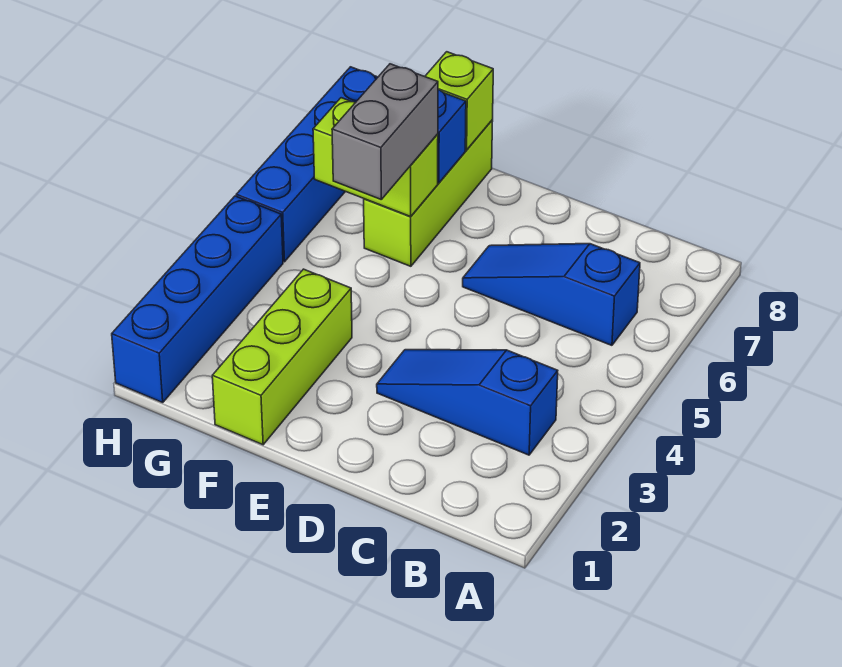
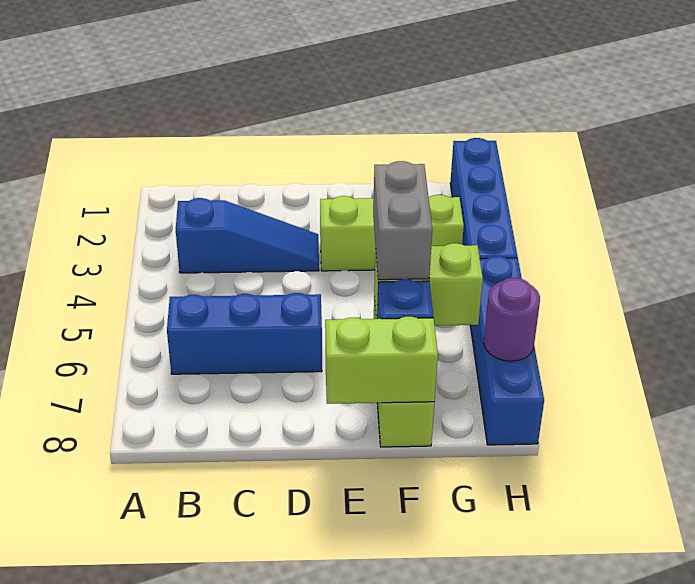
blue 1x3 slope [463,244,640,345] -> blue 1x3 brick [167,293,322,374]
lime 1x3 brick [212,269,352,445] -> lime 1x3 brick turned to [320,195,464,271]
lime 1x1 brick [425,52,493,150] -> lime 1x2 brick [325,317,438,404]
none -> purple 1x1 round brick [484,278,540,361]

